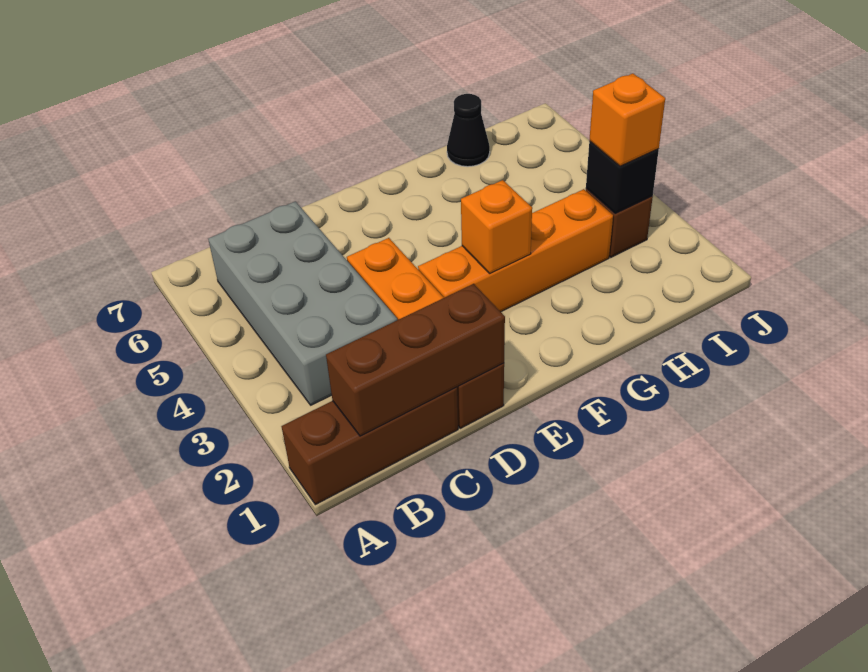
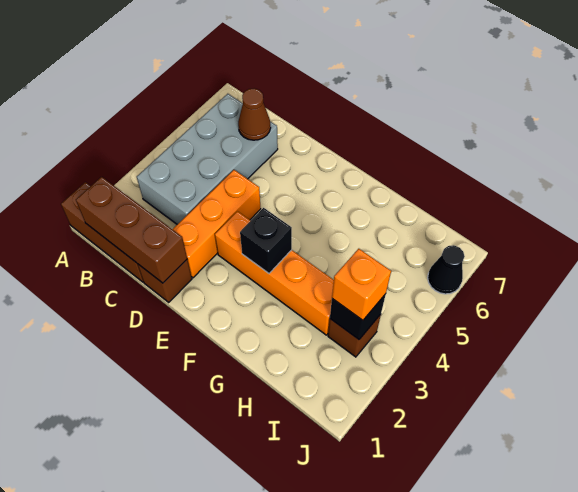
none -> brown 1x1 cone [238,88,271,140]
orange 1x1 brick [461,180,532,274] -> black 1x1 brick [240,208,292,273]
black 1x1 cone [447,94,490,167] -> black 1x1 cone moved to [428,245,465,294]

